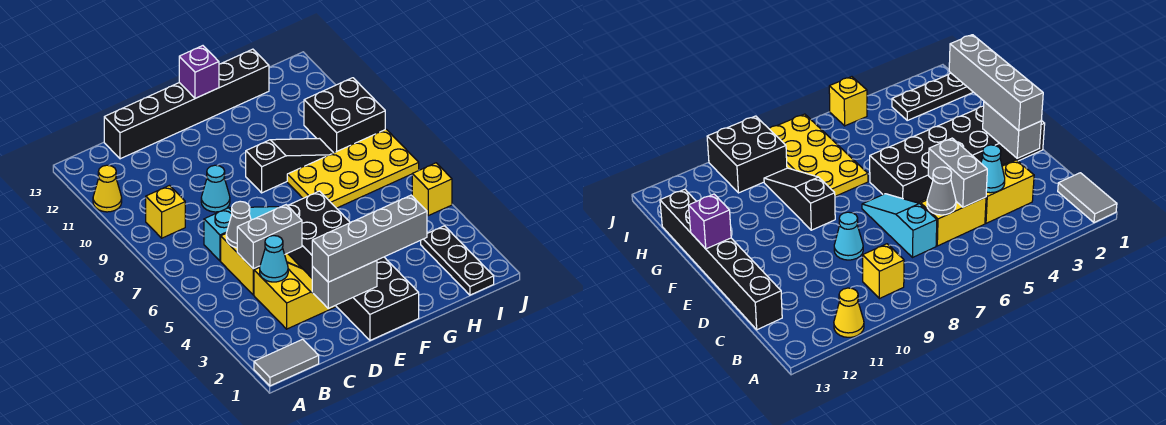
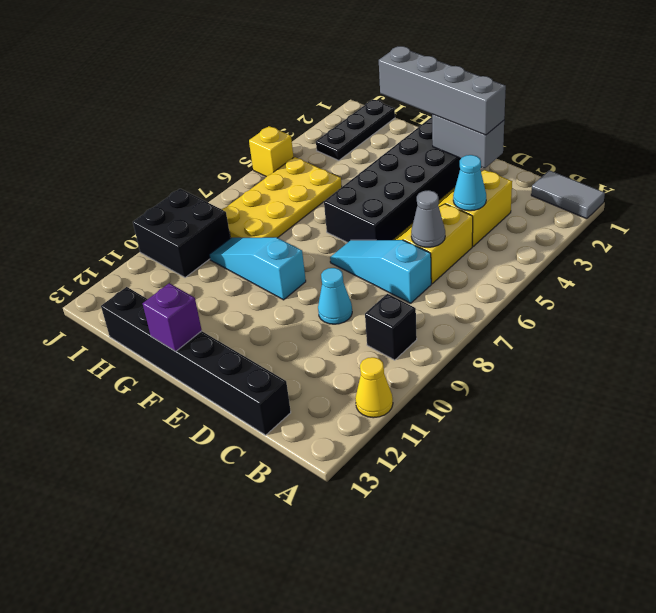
yellow 1x1 brick [146,186,185,238] -> black 1x1 brick [365,294,417,360]
grey 1x2 brick [237,205,302,269] -> none
black 1x3 slope [246,138,333,193] -> cyan 1x3 slope [209,237,306,300]
yellow 2x4 plate [287,129,419,208] -> yellow 2x4 plate turned to [222,157,342,238]

